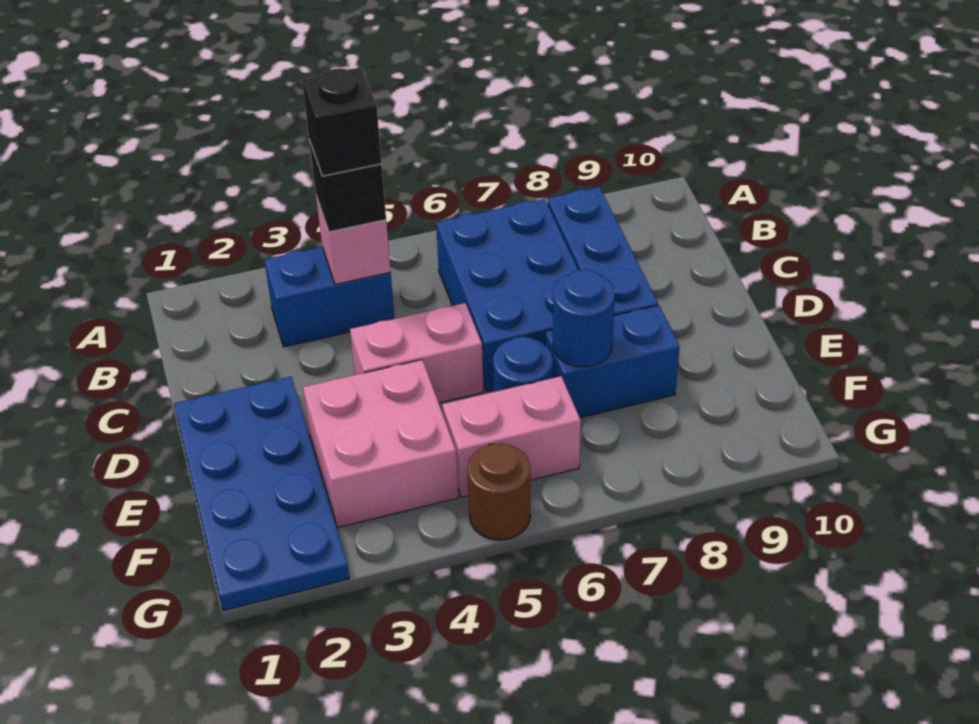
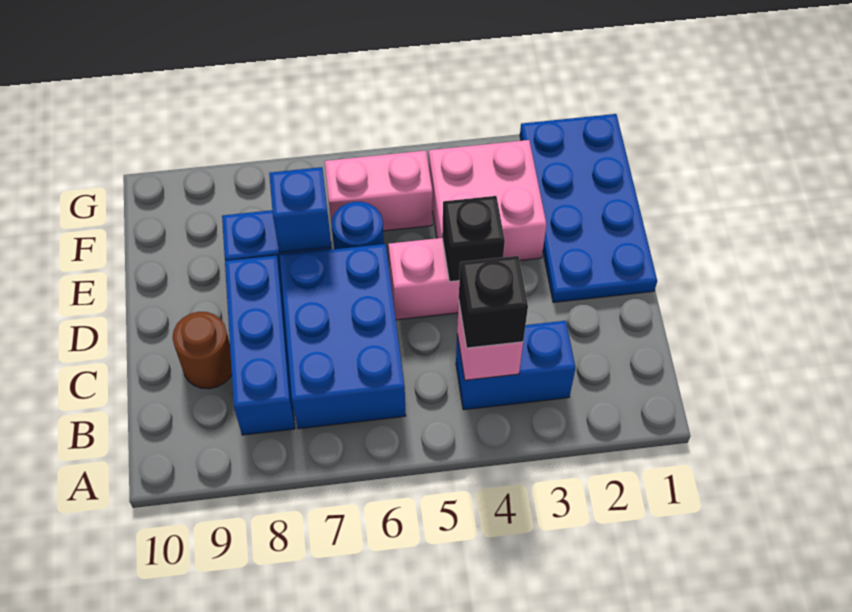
black 1x1 brick [302,67,382,176] -> black 1x1 brick moved to [442,196,505,282]
blue 1x1 round brick [553,270,615,367] -> blue 1x1 brick [269,167,331,253]
brown 1x1 round brick [467,443,530,540] -> brown 1x1 round brick moved to [173,312,232,389]

